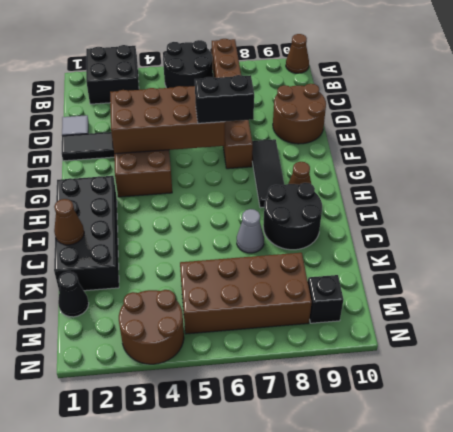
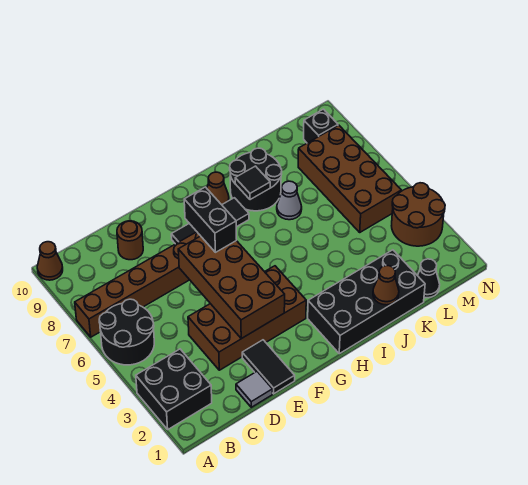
brown 2x2 round brick [273,84,326,144] -> brown 1x1 round brick [117,221,143,260]
none -> black 1x1 tile [235,166,270,200]

